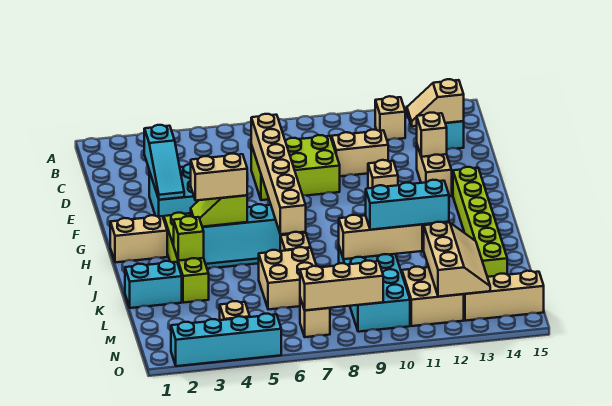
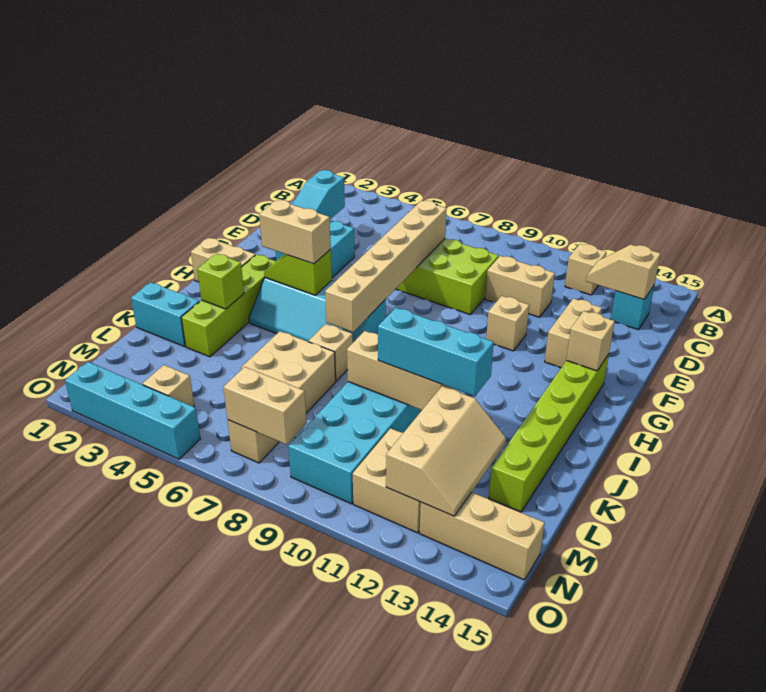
tan 1x1 brick [417,113,447,157] -> tan 1x1 brick moved to [567,311,615,371]
tan 1x3 brick [300,261,383,310] -> tan 1x2 brick [223,367,307,445]

